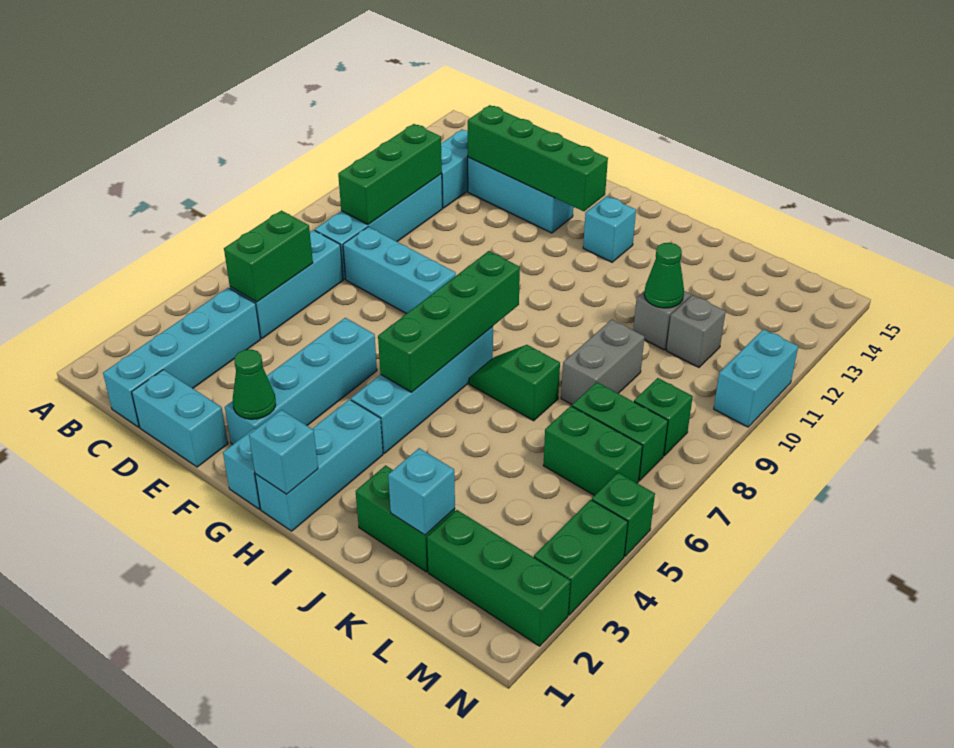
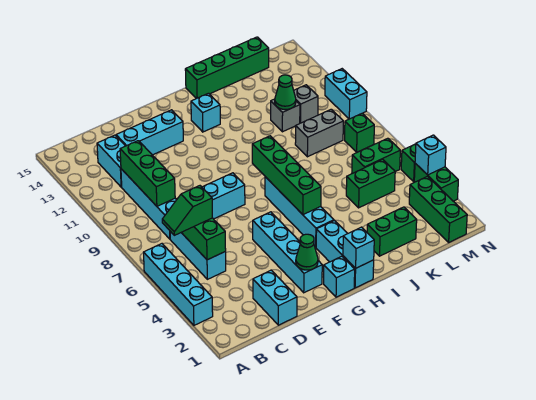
cyan 1x4 brick [103,288,261,427] -> cyan 1x4 brick moved to [144,244,213,325]
cyan 1x2 brick [132,370,228,467] -> cyan 1x2 brick turned to [253,270,297,325]
green 1x4 brick [468,105,608,211] -> green 1x4 brick moved to [185,37,269,99]
green 1x2 slope [469,345,560,421] -> green 1x2 slope moved to [162,186,212,235]
cyan 1x1 brick [388,448,455,535] -> cyan 1x1 brick moved to [415,135,446,175]
grey 1x2 brick [561,320,645,405] -> grey 1x2 brick turned to [295,109,343,157]
green 1x3 brick [427,510,570,646] -> green 1x3 brick turned to [409,176,467,243]
green 1x2 brick [572,382,668,481] -> green 1x2 brick moved to [346,159,395,208]

